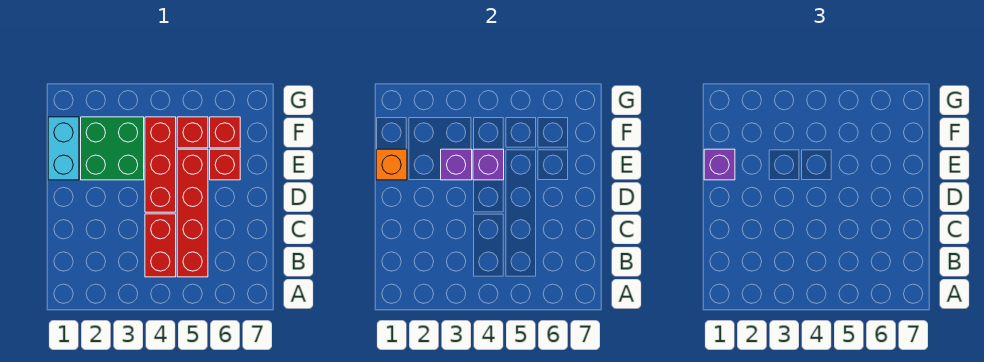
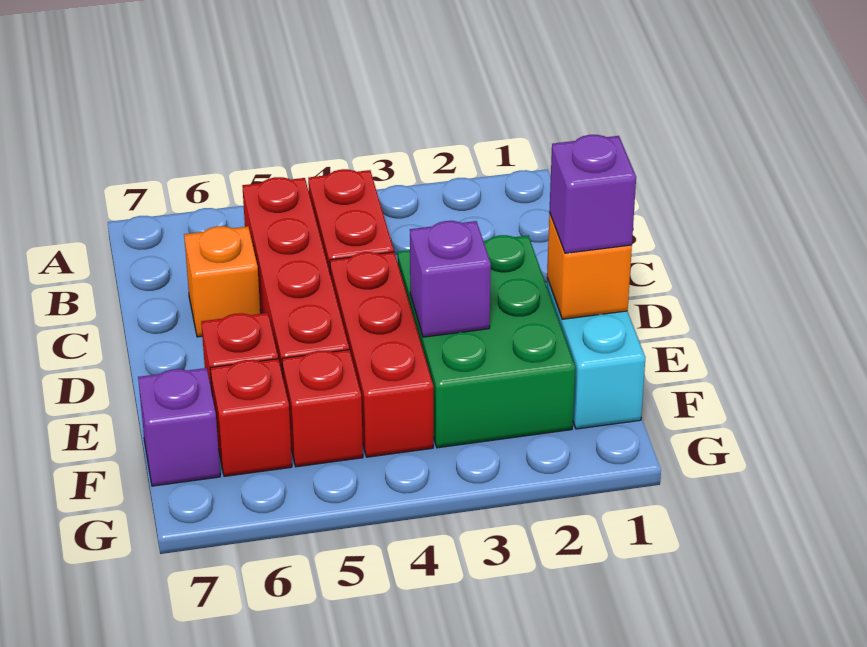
none -> orange 1x1 brick [184,226,260,337]
green 2x2 brick [81,117,144,180] -> green 2x3 brick [398,235,575,448]
purple 1x1 brick [473,149,504,180] -> purple 1x1 brick moved to [138,368,220,486]

